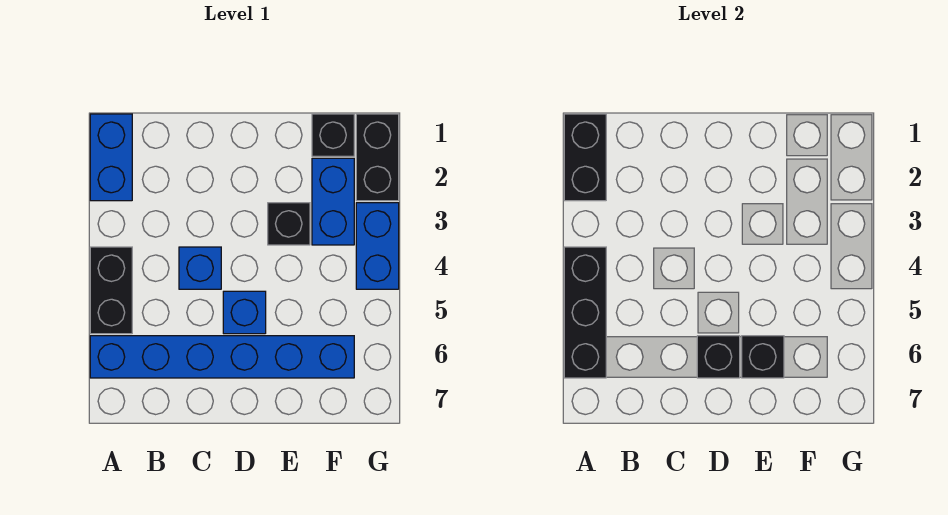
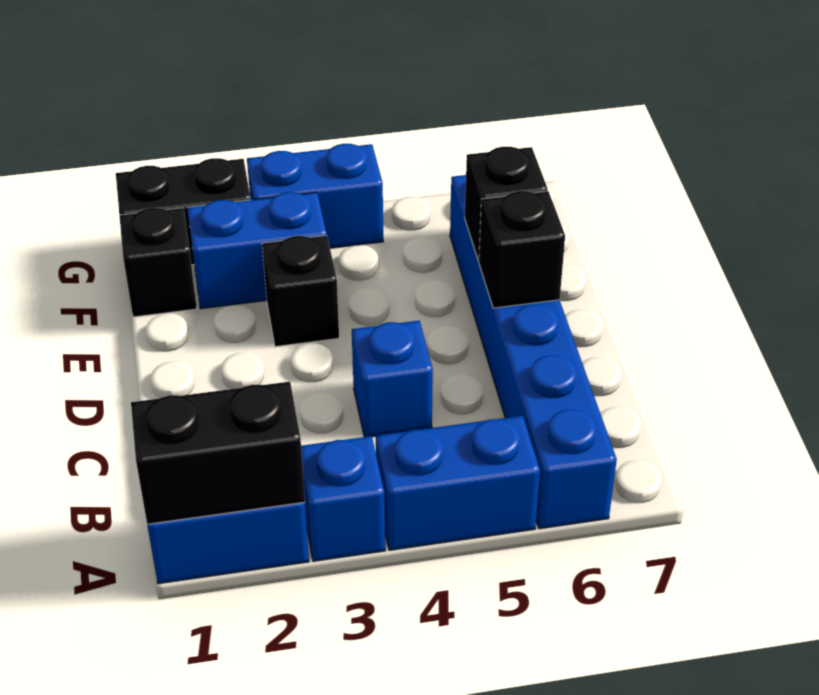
black 1x2 brick [90,247,132,334] -> blue 1x2 brick [376,416,540,550]
black 1x3 brick [564,247,606,378] -> none
blue 1x1 brick [223,291,266,334] -> blue 1x1 brick moved to [301,436,385,561]

